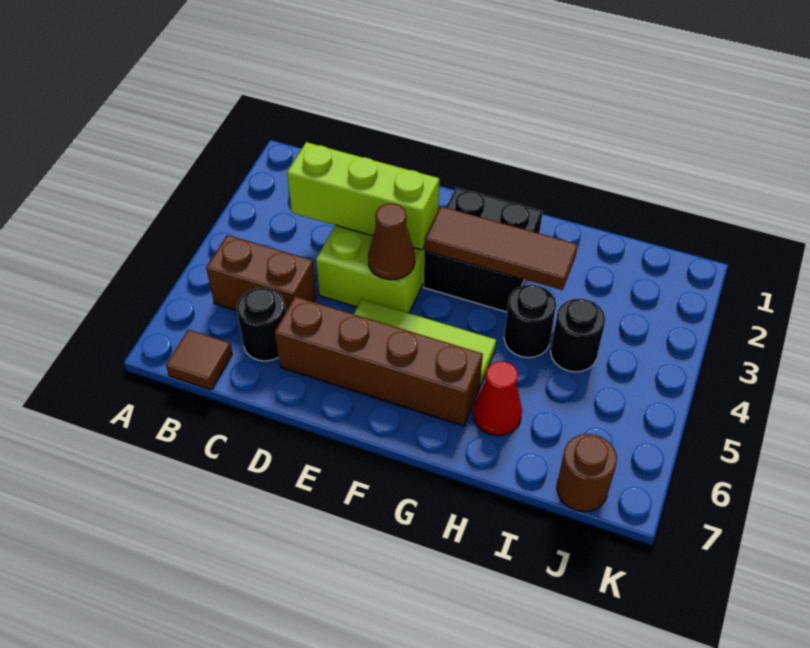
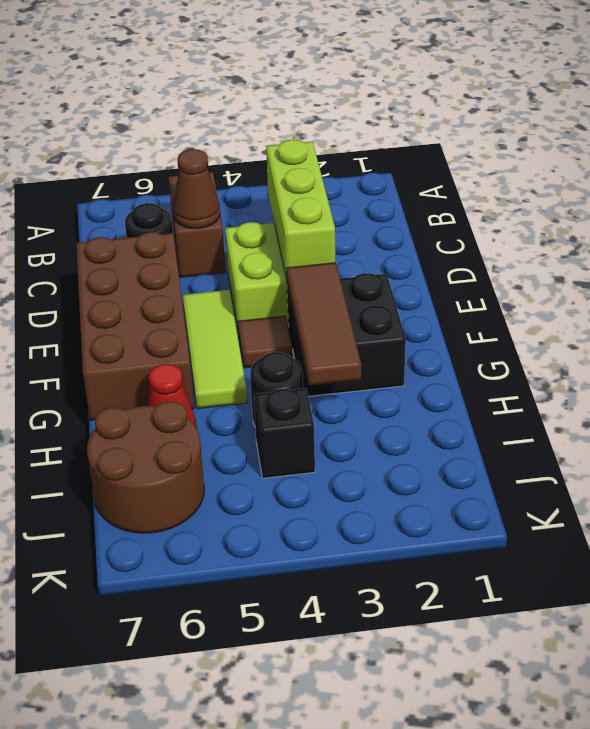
brown 1x1 tile [166,330,232,390] -> brown 1x1 tile moved to [238,316,293,368]
brown 1x4 brick [275,297,483,426] -> brown 2x4 brick [76,232,194,420]
brown 1x1 cone [368,204,415,280] -> brown 1x1 cone moved to [173,149,220,229]
black 1x1 round brick [551,299,605,372] -> black 1x1 brick [254,388,315,478]
brown 1x1 round brick [557,434,617,512] -> brown 2x2 round brick [87,401,204,533]

